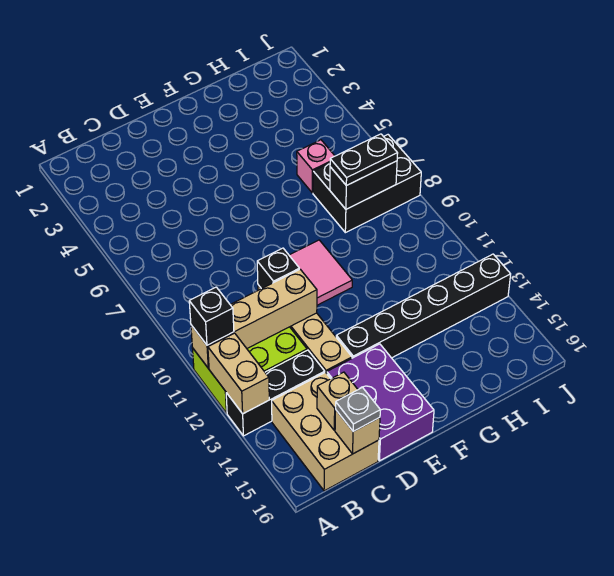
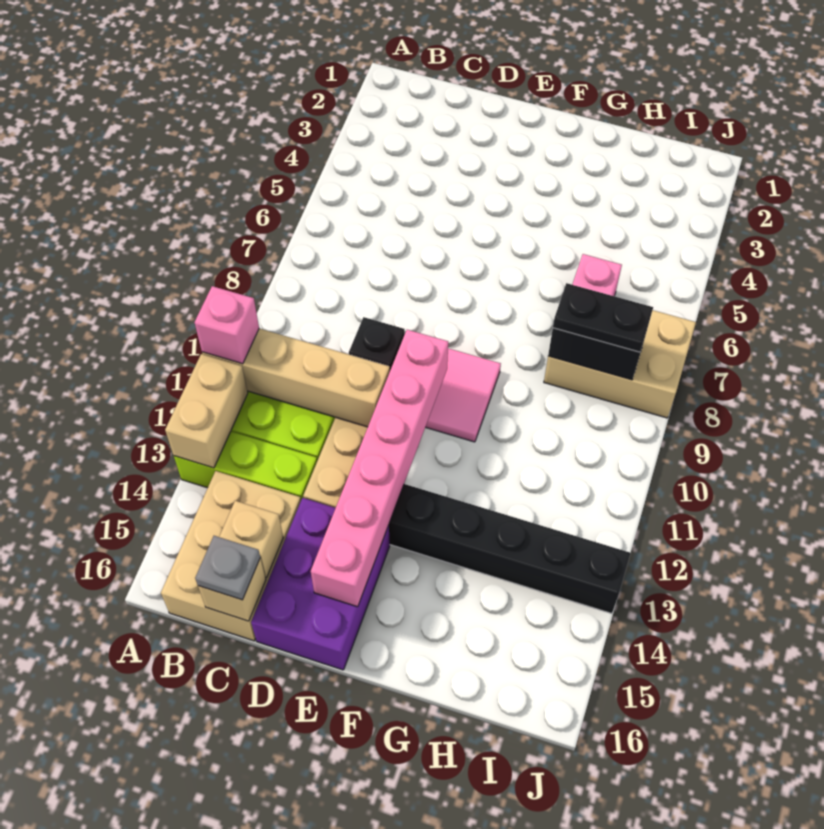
black 1x1 brick [189,287,234,345] -> pink 1x1 brick [195,286,259,364]
black 1x3 brick [226,350,325,436] -> lime 1x3 brick [174,431,317,500]
none -> pink 1x6 brick [311,330,448,607]
black 2x3 brick [313,135,421,233] -> tan 2x3 brick [544,310,696,418]

